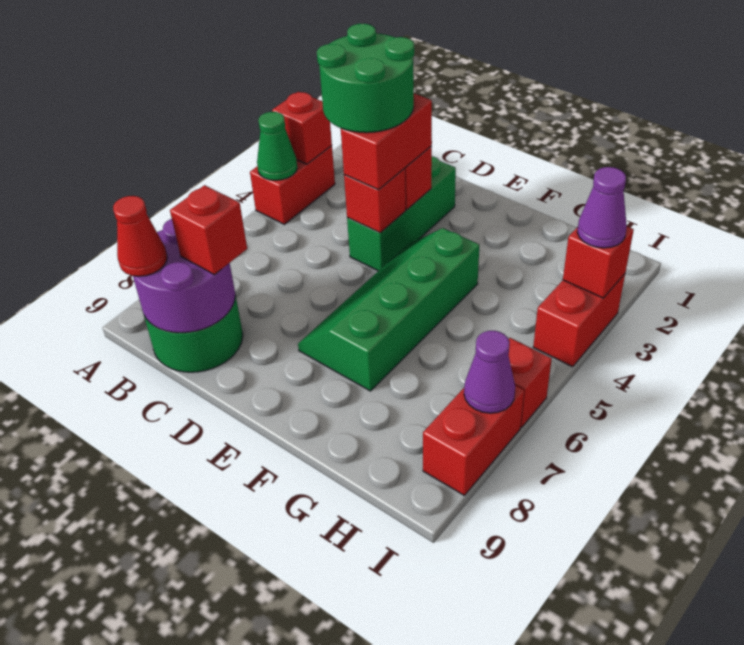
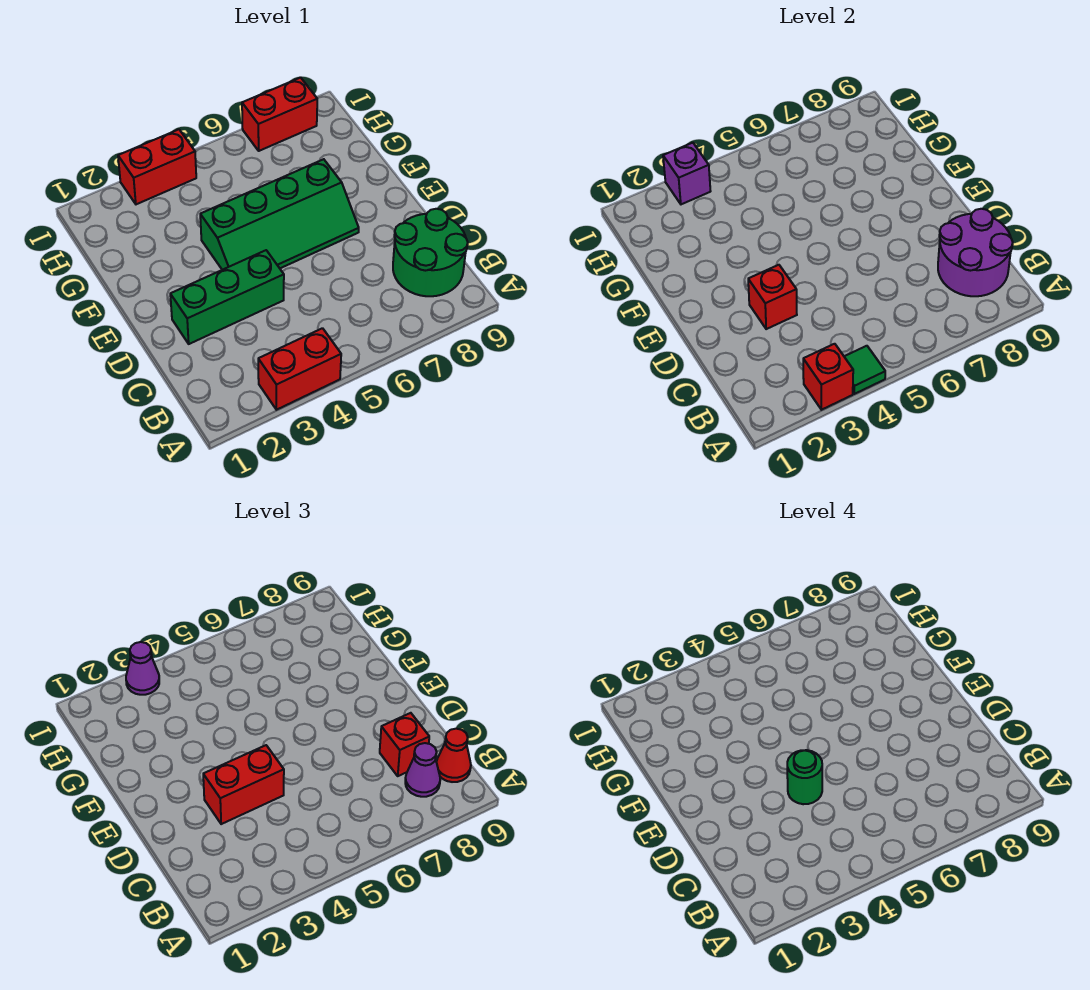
green 1x1 cone [257,112,297,180] -> green 1x1 tile [844,346,885,394]
green 2x2 round brick [317,24,414,133] -> green 1x1 round brick [787,750,822,804]
red 1x1 brick [344,168,406,233] -> none
red 1x1 brick [563,227,634,298] -> purple 1x1 brick [663,143,711,204]
red 1x1 brick [508,338,552,428] -> none
purple 1x1 cone [464,331,515,413] -> purple 1x1 cone moved to [405,743,440,797]

